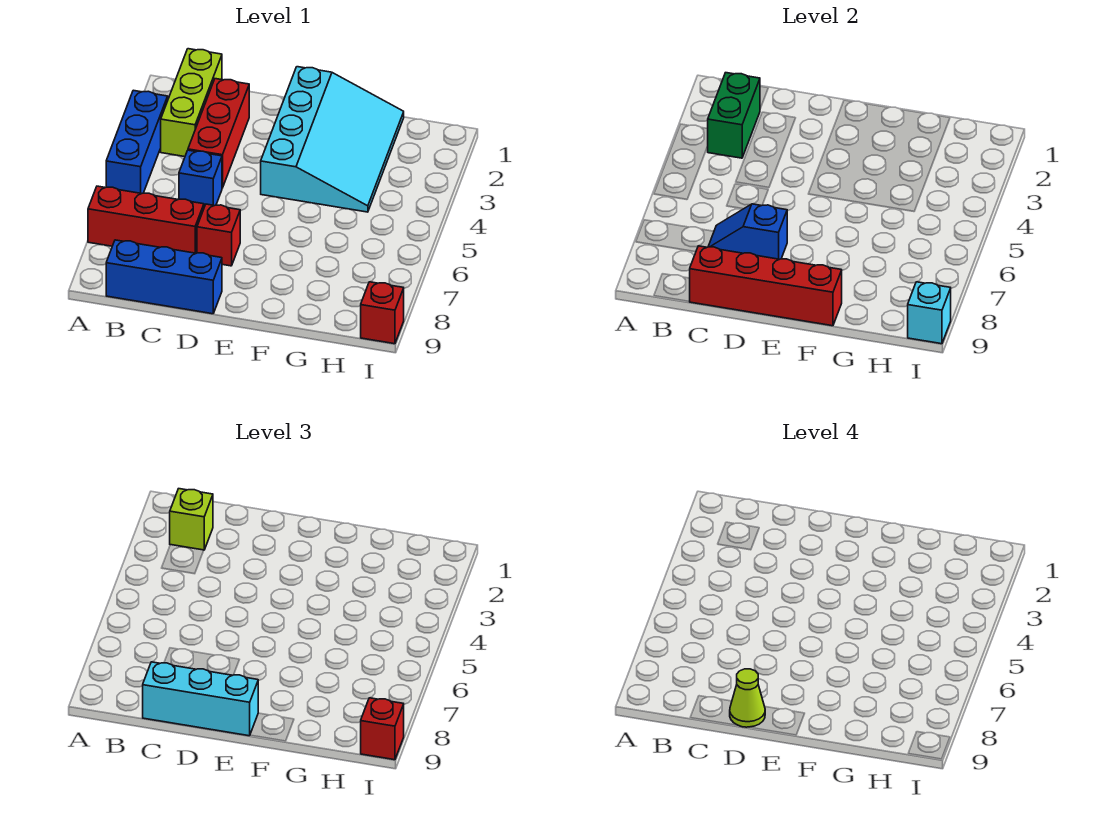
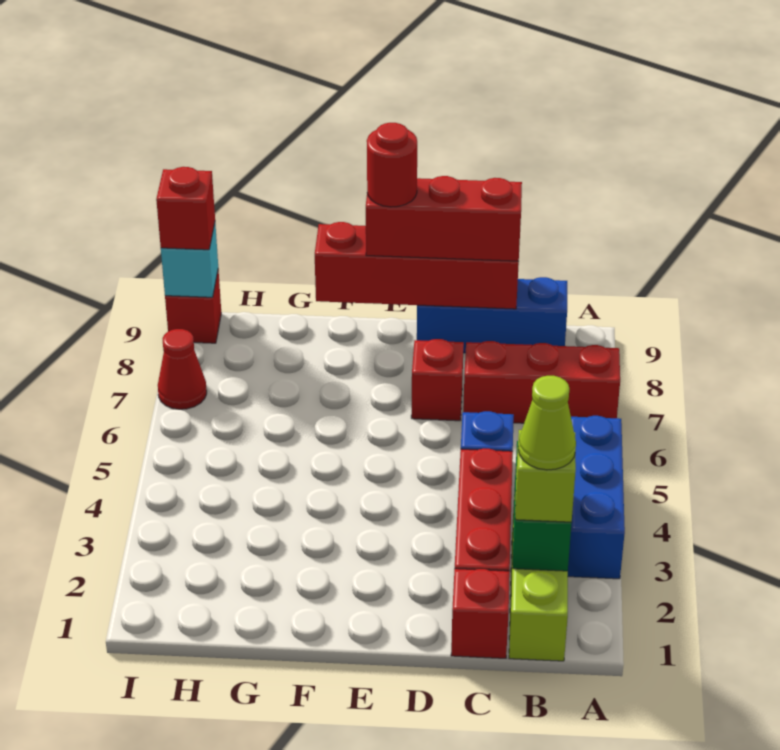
none -> red 1x1 brick [451,569,510,658]
blue 1x2 slope [708,204,787,259] -> none
cyan 1x3 brick [143,662,258,736] -> red 1x3 brick [366,176,522,261]
lime 1x1 cone [730,669,765,727] -> lime 1x1 cone moved to [518,376,576,470]
cyan 3x4 slope [261,67,404,212] -> none
none -> red 1x1 round brick [367,123,417,207]
none -> red 1x1 cone [158,329,207,409]

